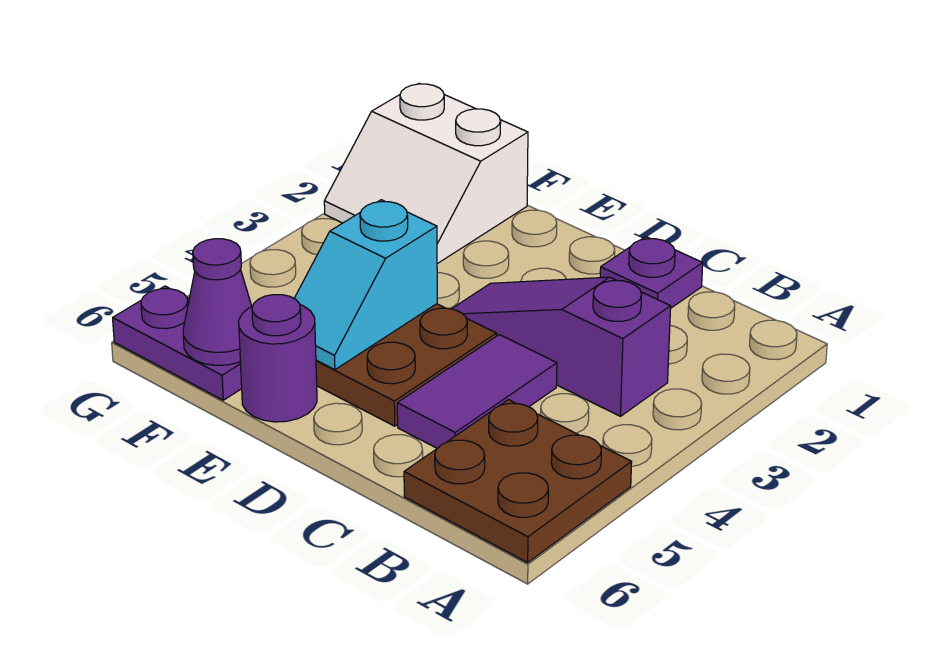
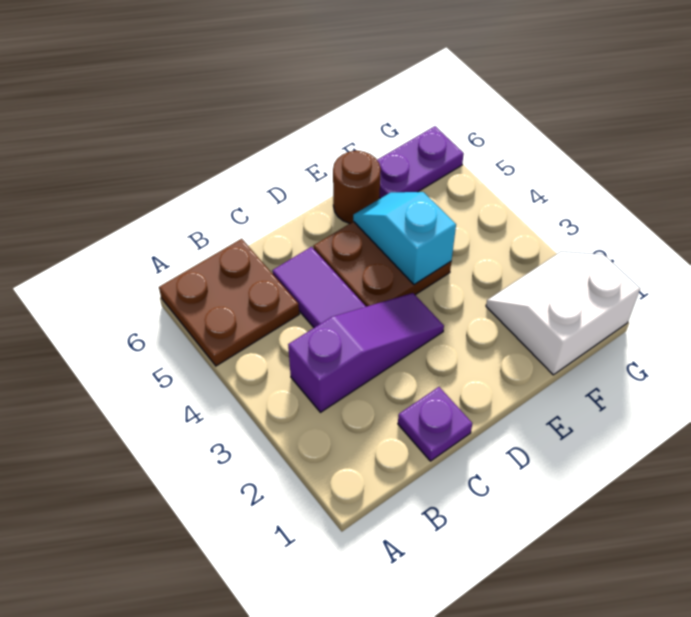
purple 1x1 round brick [239,295,317,422] -> brown 1x1 round brick [333,151,381,223]
purple 1x1 cone [183,239,252,365] -> none

